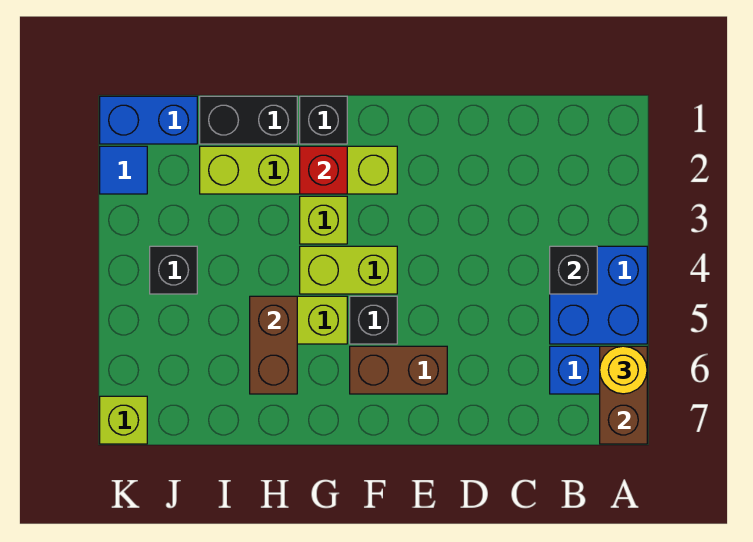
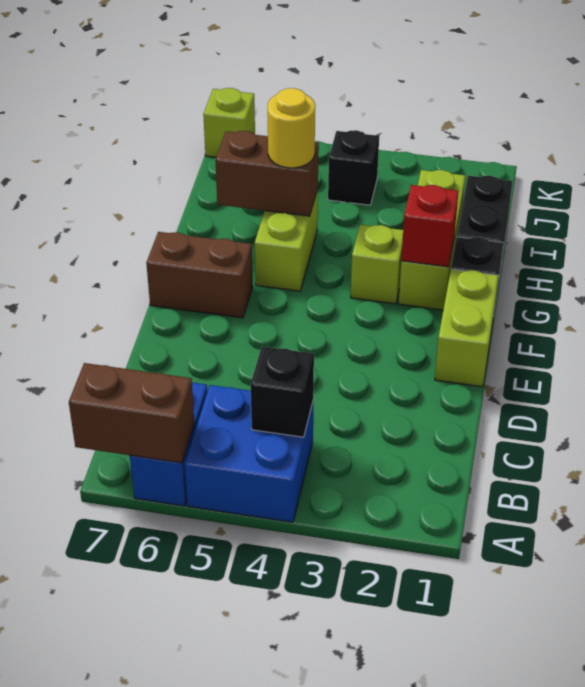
yellow 1x1 round brick [600,346,647,394] -> yellow 1x1 round brick moved to [268,88,315,168]
brown 1x2 brick [350,346,447,394] -> brown 1x2 brick turned to [146,232,253,318]
lime 1x4 brick [200,146,397,194] -> lime 1x3 brick [399,170,465,310]
lime 1x2 brick [300,246,397,294] -> lime 1x2 brick moved to [435,269,499,387]
black 1x1 brick [350,296,397,344] -> none
blue 1x2 brick [100,96,197,144] -> none
blue 1x1 tile [100,146,147,194] -> none

